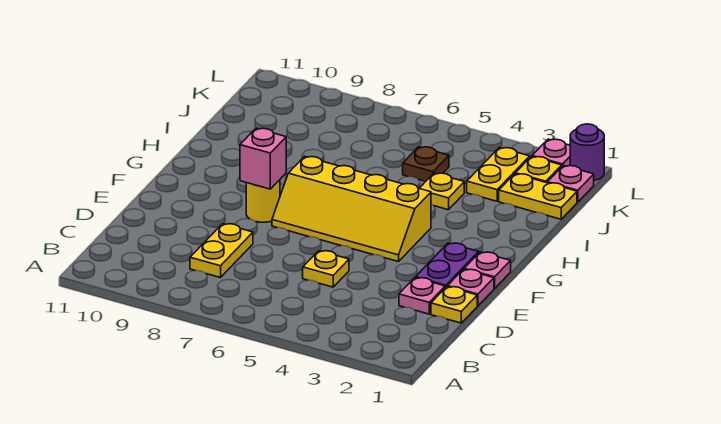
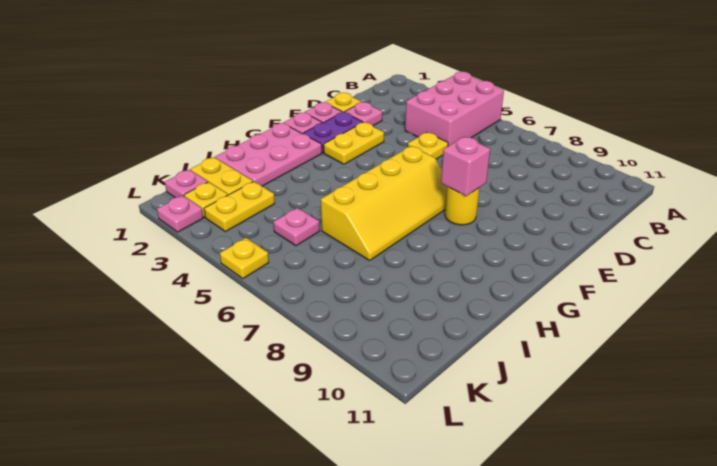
none -> pink 2x3 brick [405,72,504,146]
yellow 1x2 plate [190,224,253,278] -> yellow 1x2 plate moved to [324,122,384,164]
yellow 2x4 slope [272,156,431,262] -> yellow 2x4 slope turned to [321,146,447,260]
none -> pink 2x3 plate [215,123,322,186]
yellow 1x1 plate [419,173,464,210] -> yellow 1x1 plate moved to [220,238,269,278]
brown 1x1 plate [403,147,449,181] -> pink 1x1 plate [273,208,320,246]
purple 1x1 round brick [570,124,604,181] -> none

